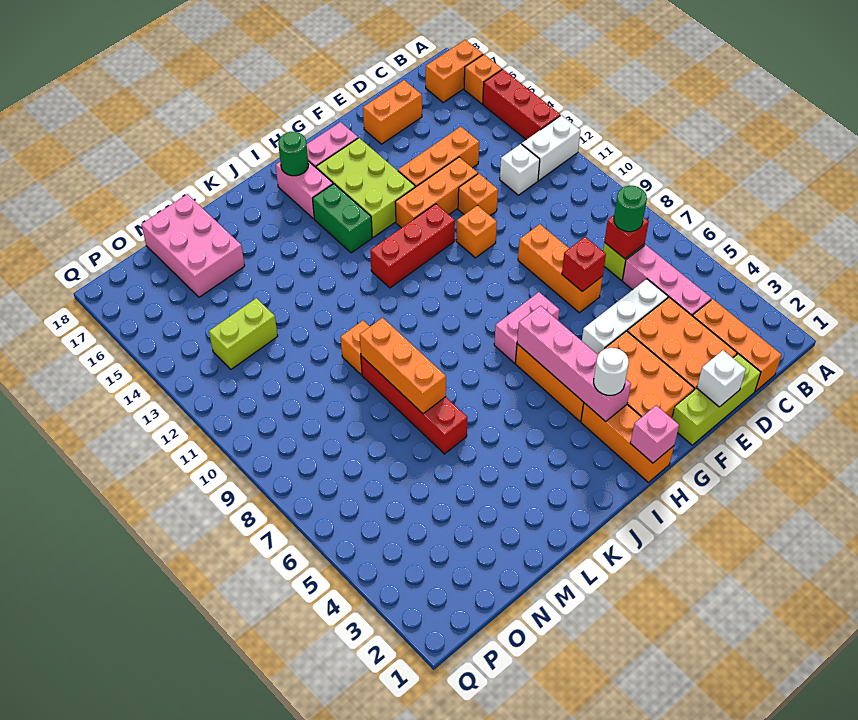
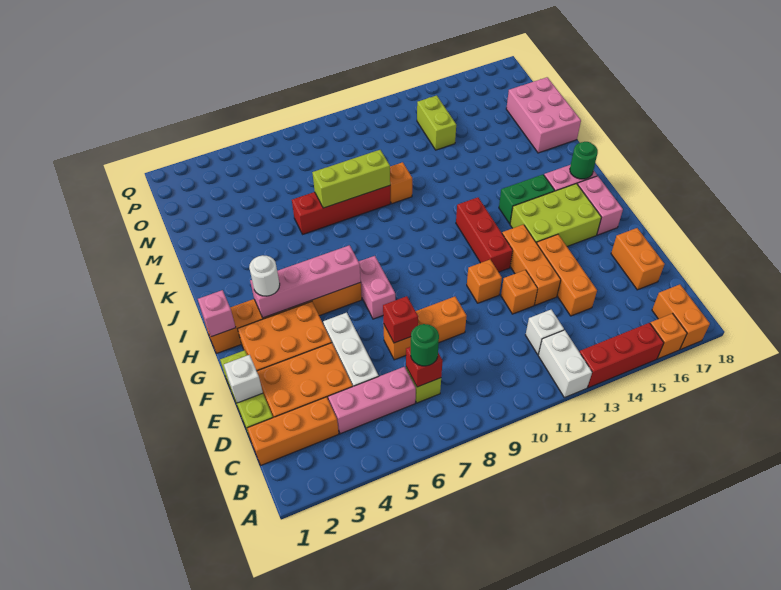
orange 1x3 brick [360,318,446,414] -> lime 1x3 brick [312,150,390,208]
pink 2x3 brick [141,194,245,297] -> pink 2x3 brick turned to [506,77,581,153]

